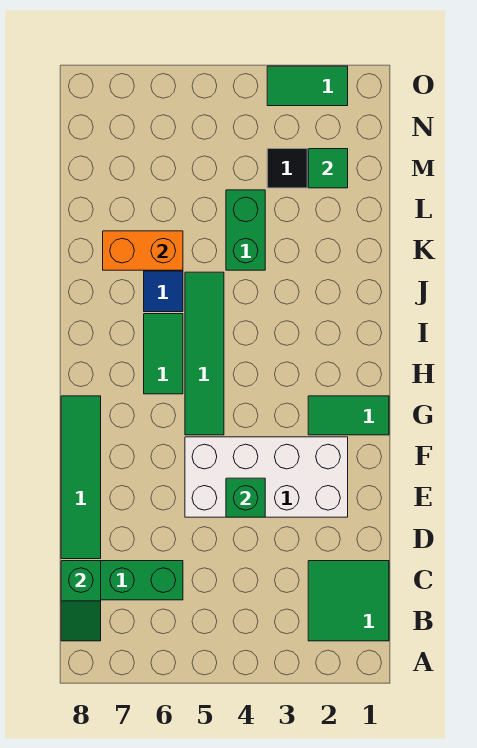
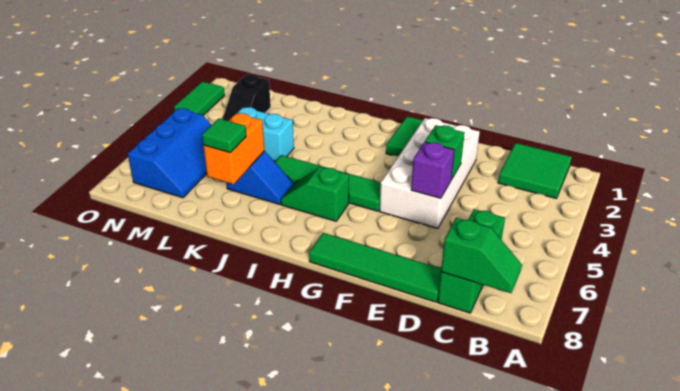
none -> purple 1x1 brick [411,142,454,198]
green 1x2 tile [144,314,183,394] -> green 1x2 slope [281,167,349,221]
green 1x2 brick [226,190,265,270] -> cyan 1x2 brick [237,107,294,162]
green 1x1 tile [308,149,348,188] -> green 1x1 tile moved to [202,118,246,153]
none -> blue 2x3 slope [128,108,211,198]

